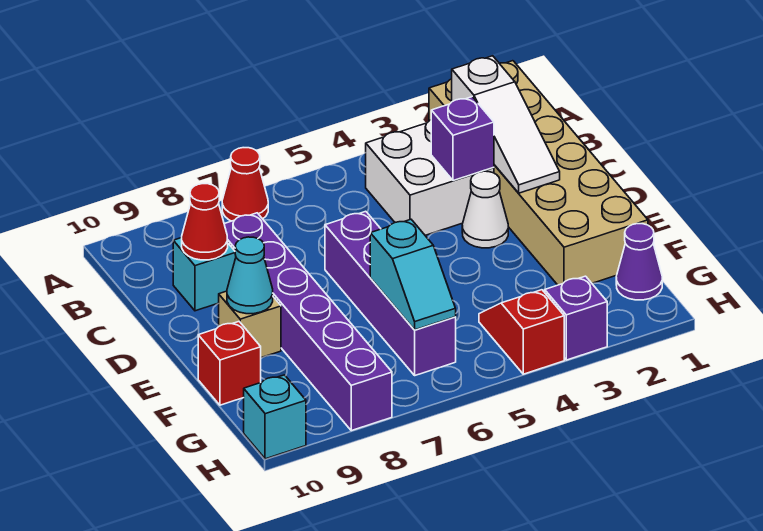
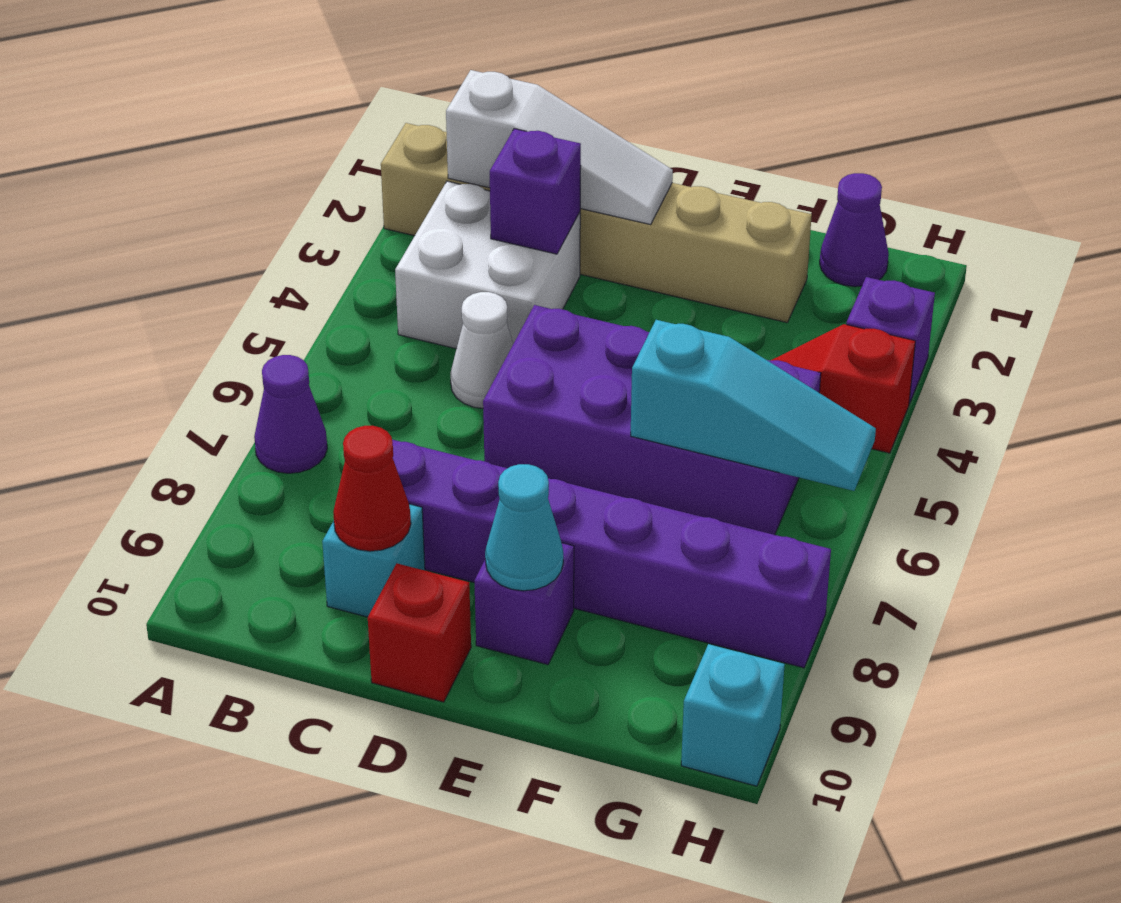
tan 2x6 brick [429,61,648,285] -> tan 1x6 brick [381,123,812,322]
red 1x1 cone [222,148,268,221] -> purple 1x1 cone [254,355,327,473]
white 1x1 cone [462,171,508,248] -> white 1x1 cone moved to [451,292,513,408]
purple 1x4 brick [325,211,456,375] -> purple 2x4 brick [483,305,821,535]
tan 1x1 brick [218,291,281,358] -> purple 1x1 brick [474,543,574,665]
cyan 1x2 slope [370,219,456,330] -> cyan 1x3 slope [631,320,876,491]
red 1x1 brick [198,322,261,405] -> red 1x1 brick moved to [368,564,471,702]

